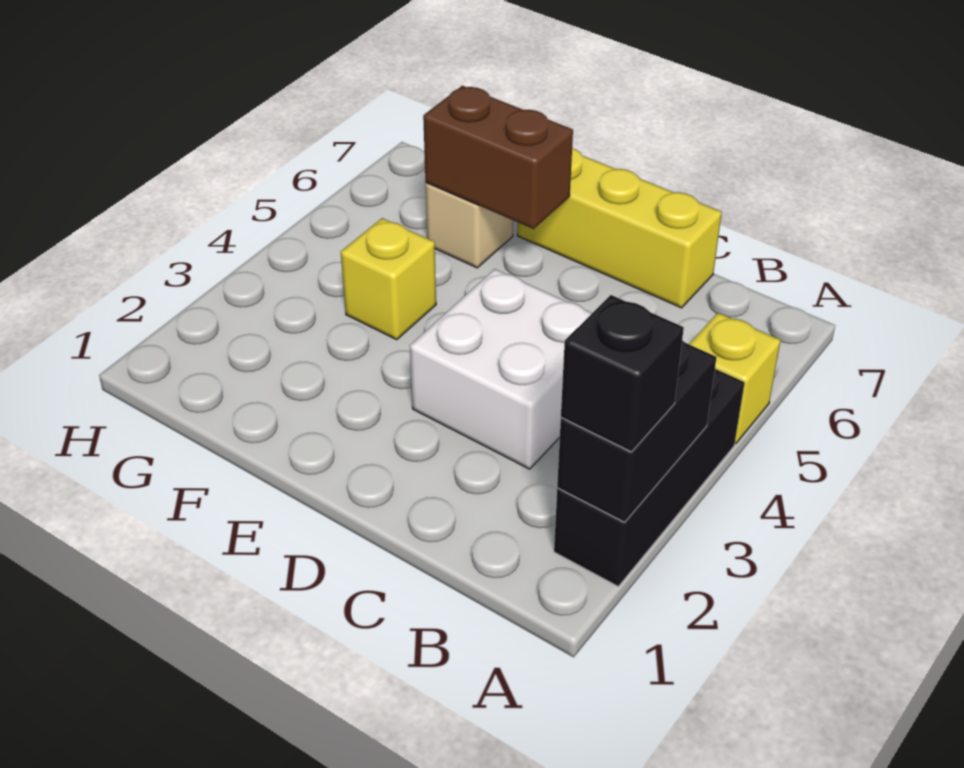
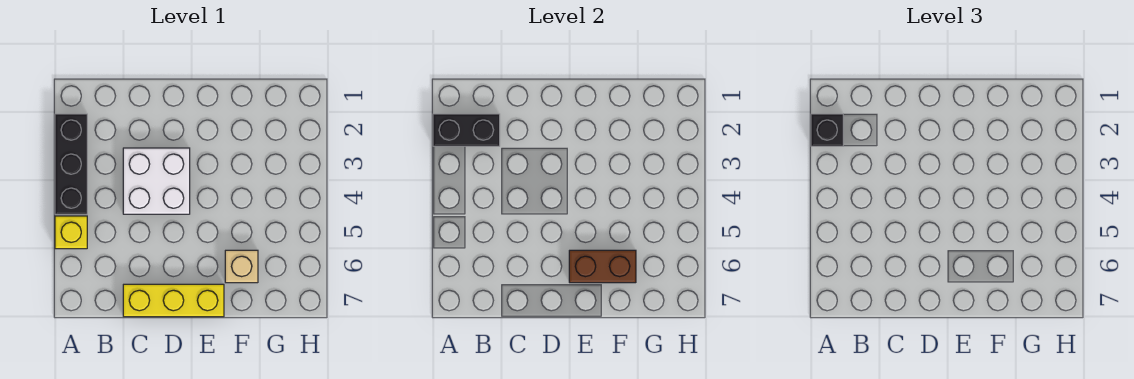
black 1x2 brick [557,340,717,522] -> black 1x2 brick turned to [433,114,500,146]
yellow 1x1 brick [341,218,436,340] -> none

